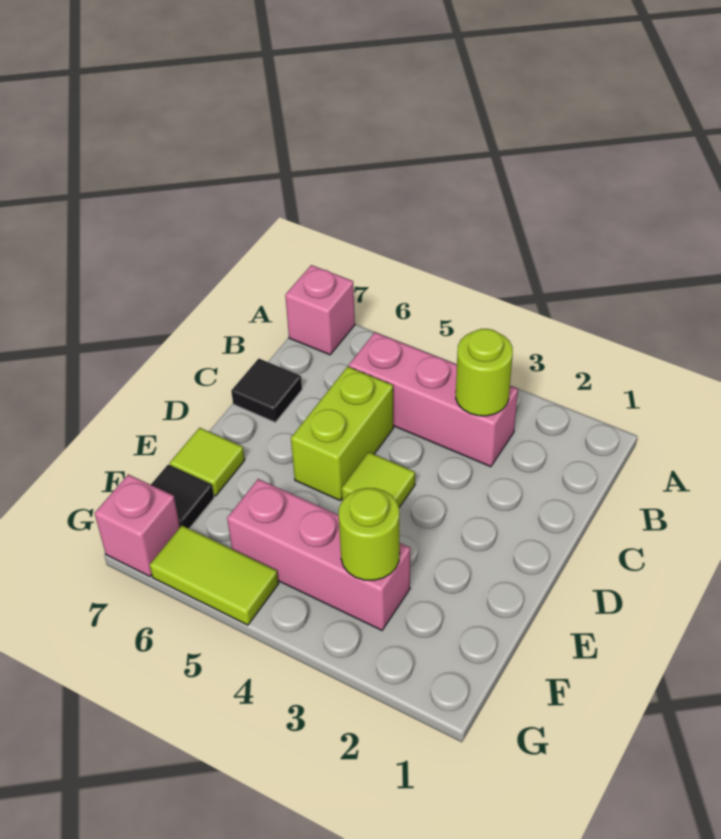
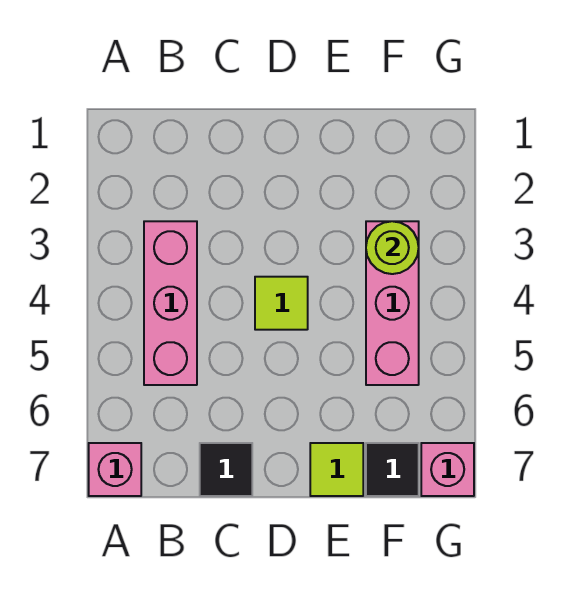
lime 1x1 round brick [456,329,513,416] -> none
lime 1x2 brick [291,366,393,500] -> none
lime 1x2 tile [150,526,279,625] -> none

